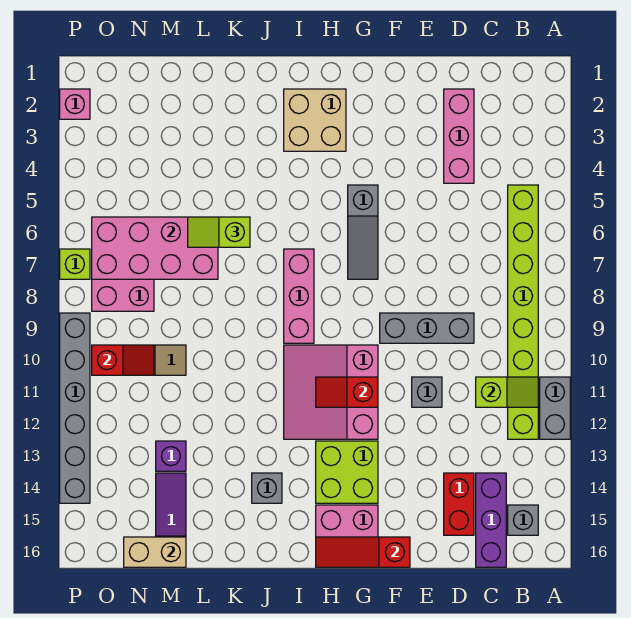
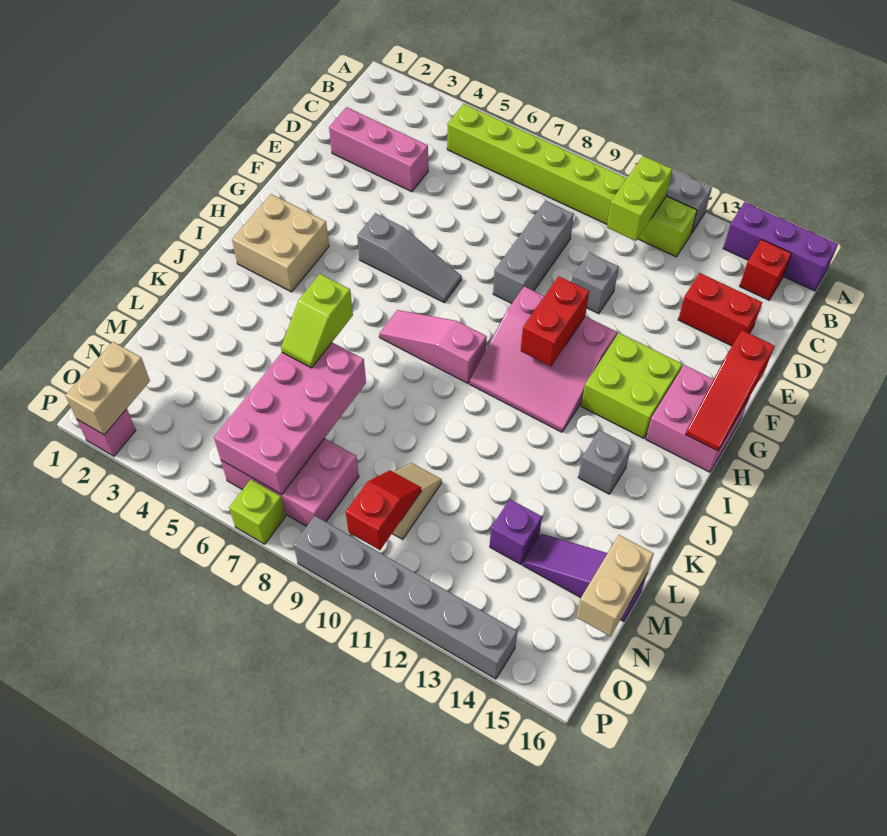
lime 1x2 slope [476,377,538,407] -> lime 1x2 brick [607,156,672,241]
grey 1x1 brick [508,505,538,535] -> red 1x1 brick [740,240,792,300]
purple 1x3 brick [476,473,506,567] -> purple 1x3 brick moved to [723,202,838,291]
red 1x2 slope [316,377,378,407] -> red 1x2 brick [521,276,589,366]
pink 1x3 brick [284,249,314,343] -> pink 1x3 slope [379,310,487,383]
none -> tan 1x2 brick [65,342,150,435]

